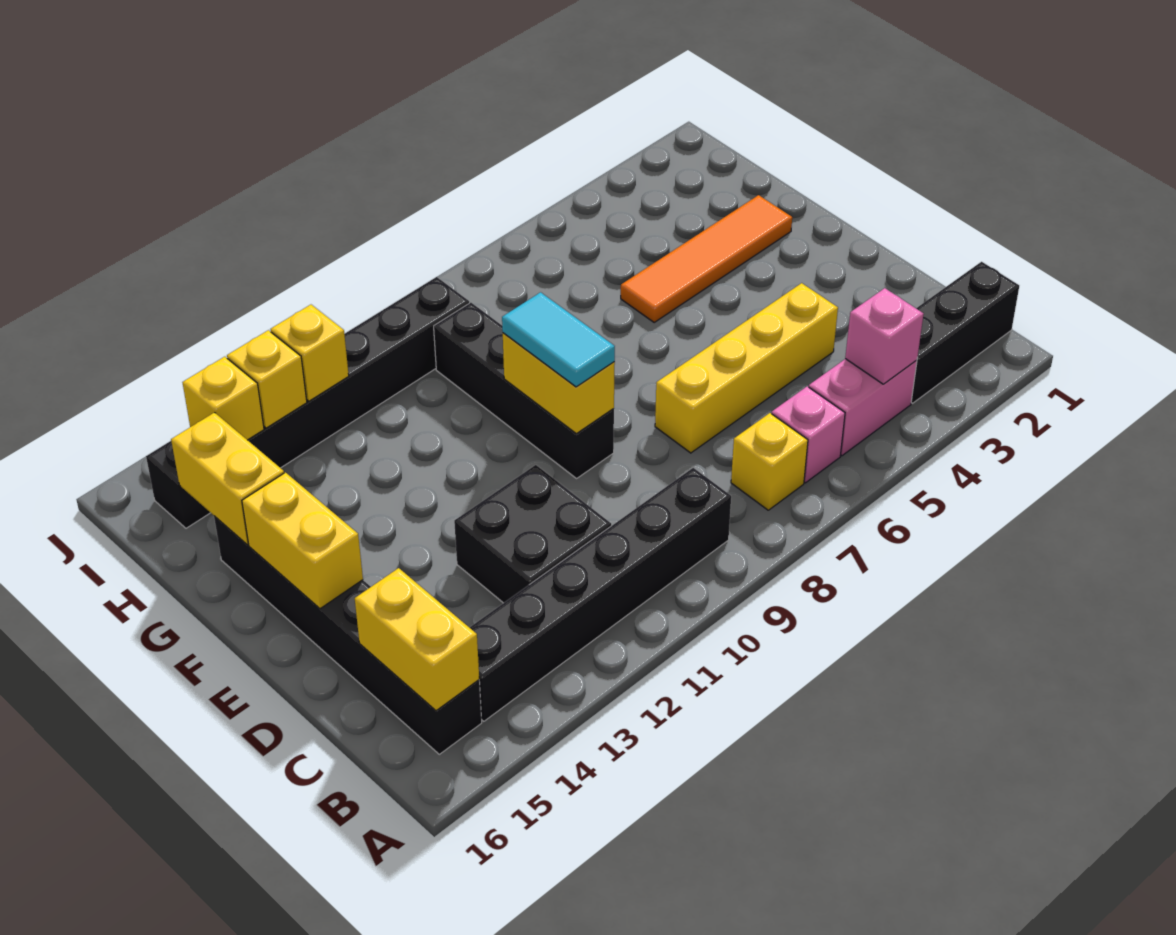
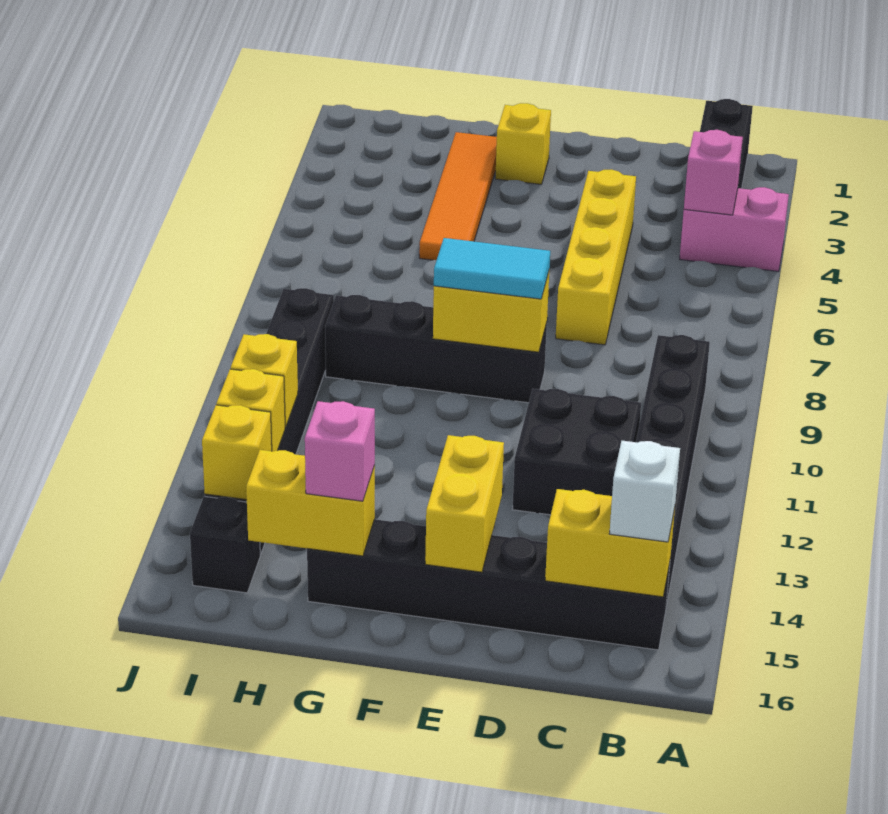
pink 1x2 brick [809,359,917,456] -> pink 1x2 brick turned to [680,187,789,271]
pink 1x1 brick [772,386,845,483] -> pink 1x1 brick moved to [305,401,375,501]
yellow 1x1 brick [731,413,808,510] -> yellow 1x1 brick moved to [495,103,551,184]
none -> white 1x1 brick [609,441,680,542]
yellow 1x2 brick [242,473,363,609] -> yellow 1x2 brick turned to [425,435,504,572]

